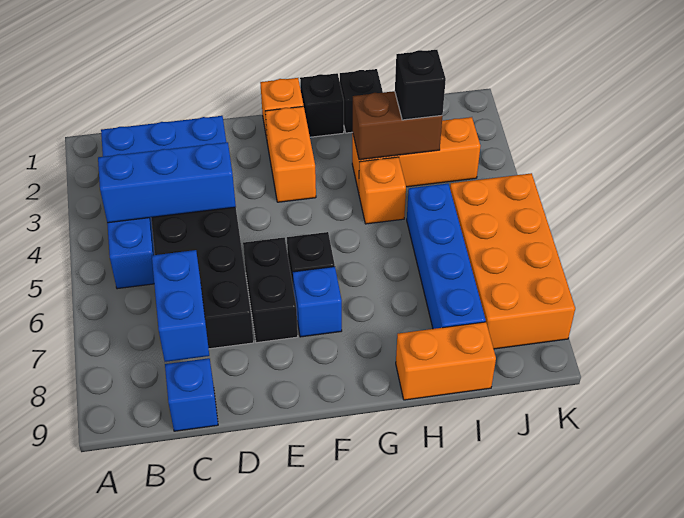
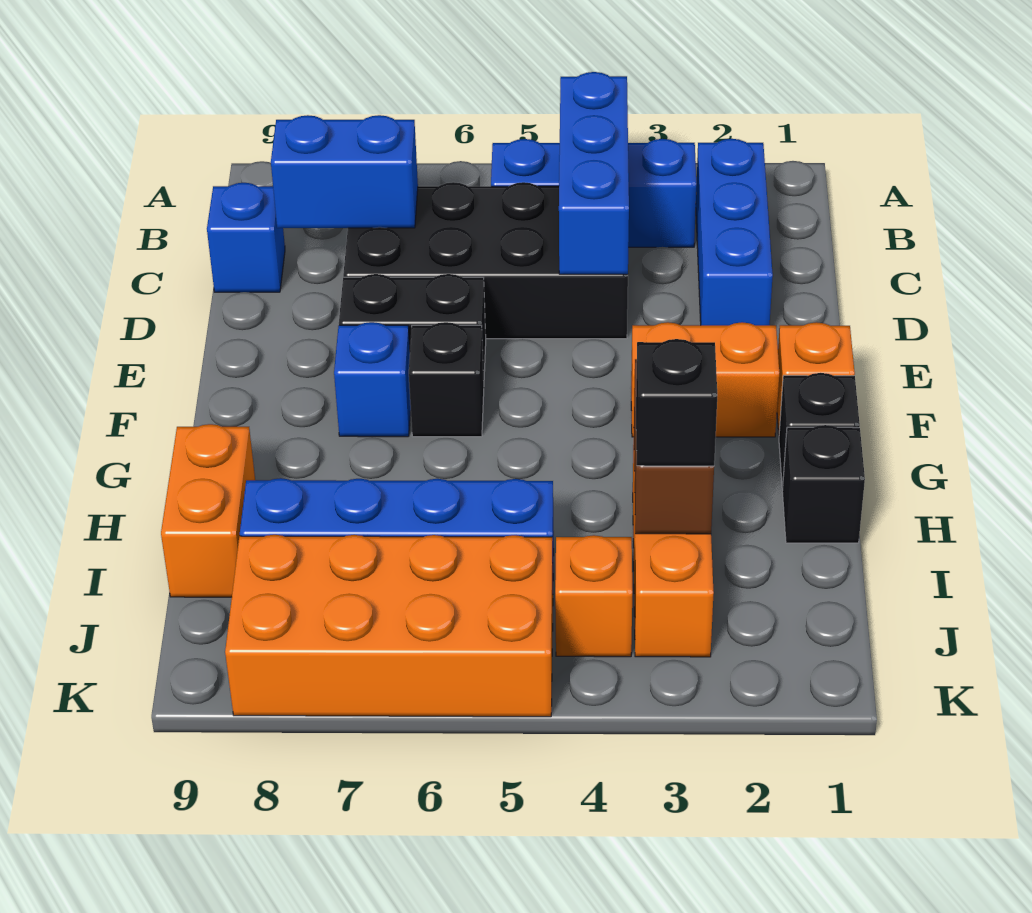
orange 1x1 brick [359,157,406,224] -> orange 1x1 brick moved to [555,535,632,657]

